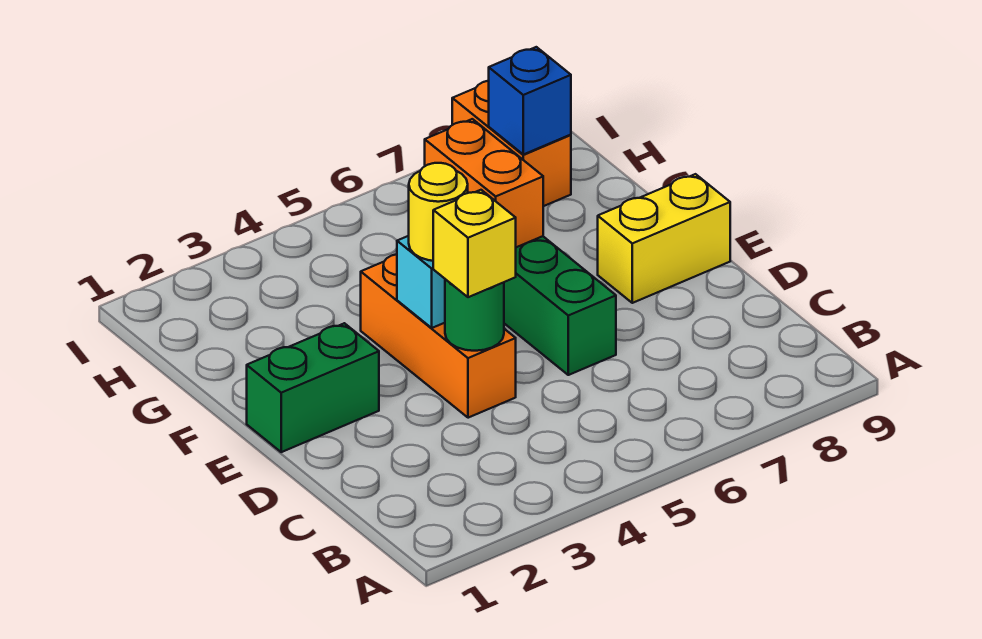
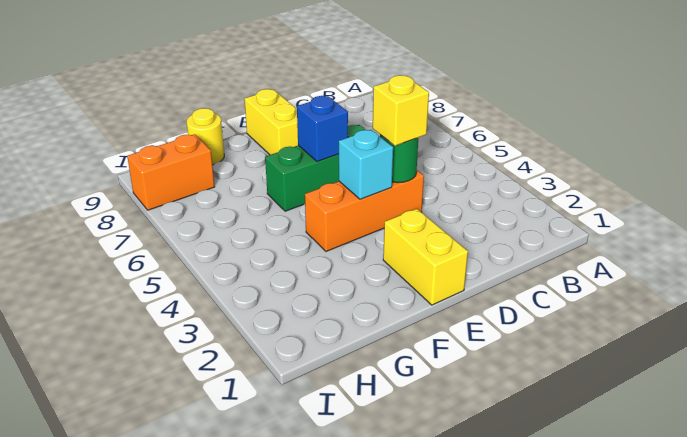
green 1x2 brick [247,323,379,452] -> yellow 1x2 brick [383,209,468,305]
yellow 1x1 round brick [409,163,468,261] -> yellow 1x1 round brick moved to [187,108,224,165]
orange 1x2 brick [425,119,543,247] -> none
blue 1x1 brick [489,47,571,154] -> blue 1x1 brick moved to [297,96,348,161]

